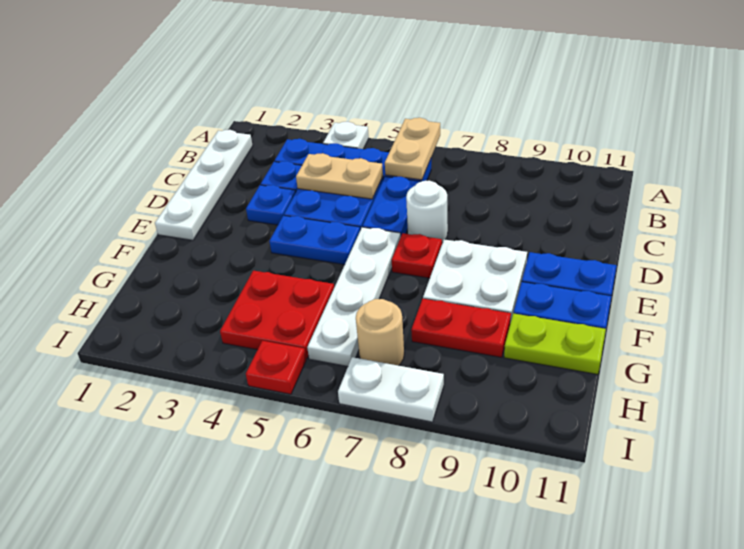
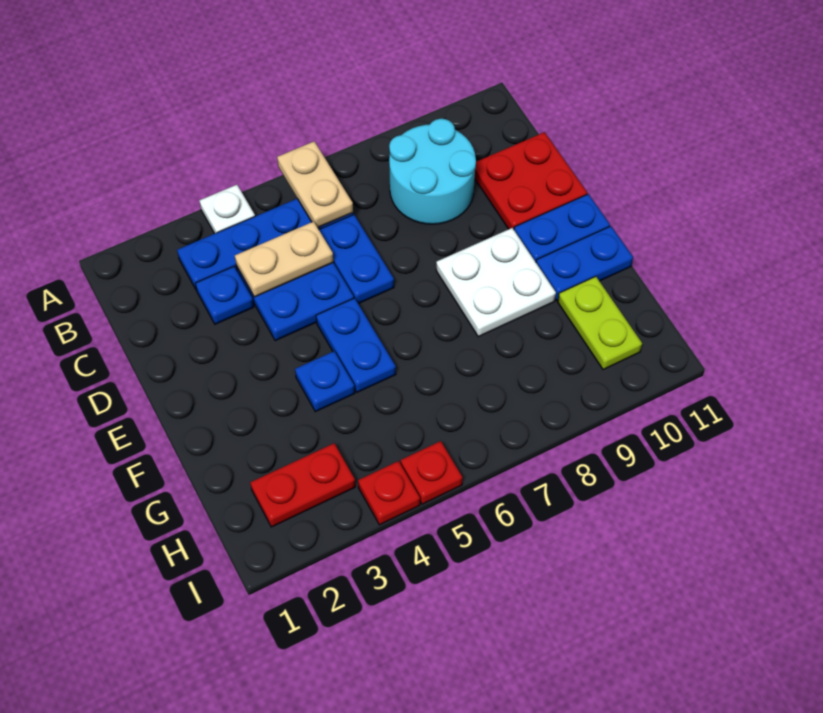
white 1x4 plate [155,130,253,240] -> none
none -> cyan 2x2 round brick [389,119,476,224]
blue 1x1 plate [246,185,296,225] -> blue 1x1 plate moved to [295,351,355,412]
white 1x1 round brick [406,181,448,243] -> none
blue 1x2 plate [269,216,360,265] -> blue 1x2 plate turned to [316,298,396,392]
white 1x4 plate [307,227,401,367] -> none
red 1x1 plate [392,233,442,278] -> red 1x1 plate moved to [358,461,420,525]
red 2x2 plate [220,271,334,359] -> red 2x2 plate moved to [475,132,587,229]
red 1x2 plate [411,299,511,358] -> red 1x2 plate moved to [250,443,355,527]
lime 1x2 plate [504,313,606,374] -> lime 1x2 plate turned to [558,276,642,370]
tan 1x1 round brick [356,299,404,366] -> none
white 1x2 plate [338,357,444,422] -> none

